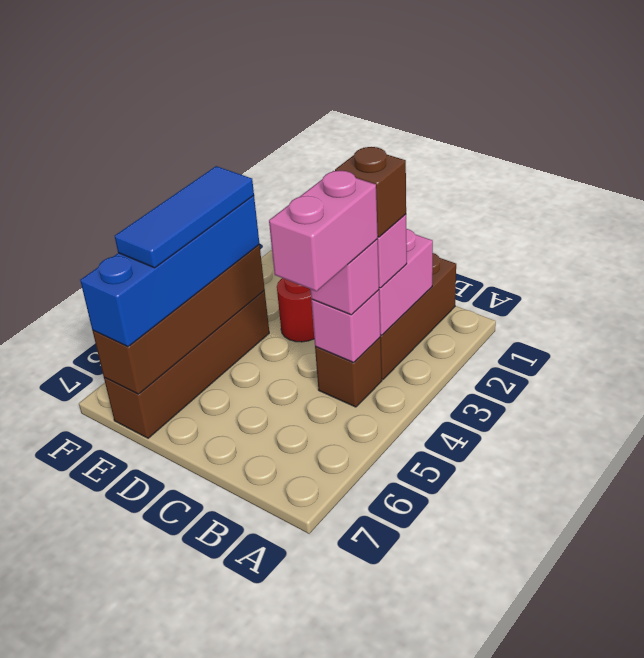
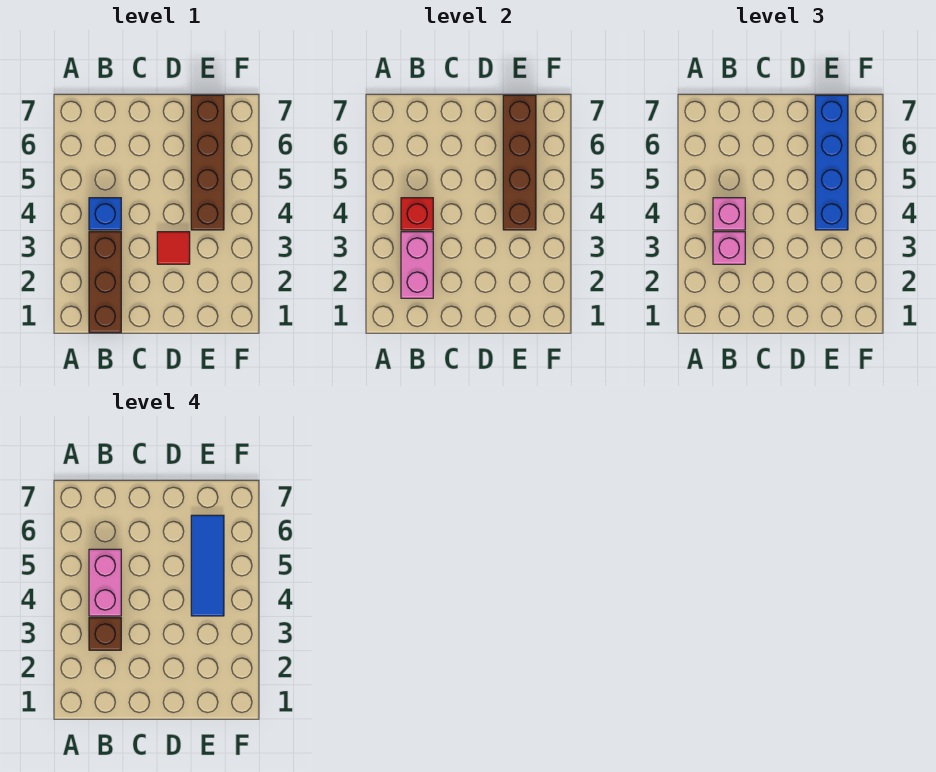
brown 1x1 brick [315,338,382,407] -> blue 1x1 brick [89,198,121,230]
pink 1x1 brick [311,290,381,362] -> red 1x1 brick [401,198,433,230]
red 1x1 round brick [277,278,314,342] -> red 1x1 tile [157,232,190,264]

